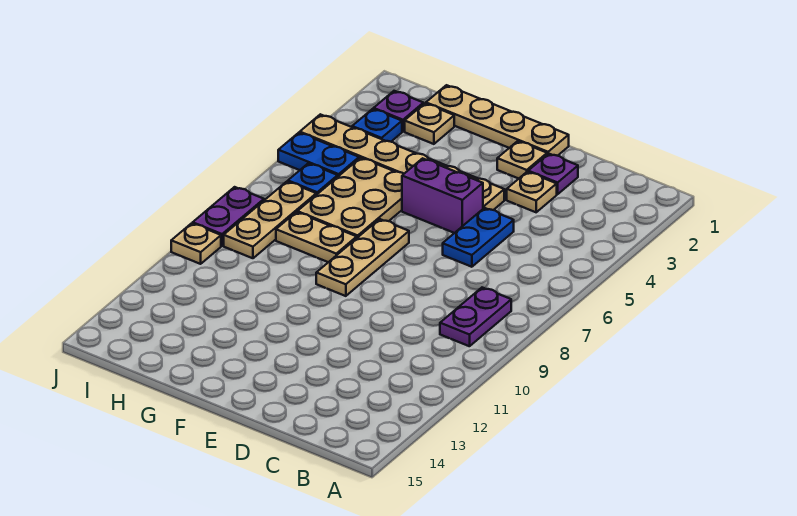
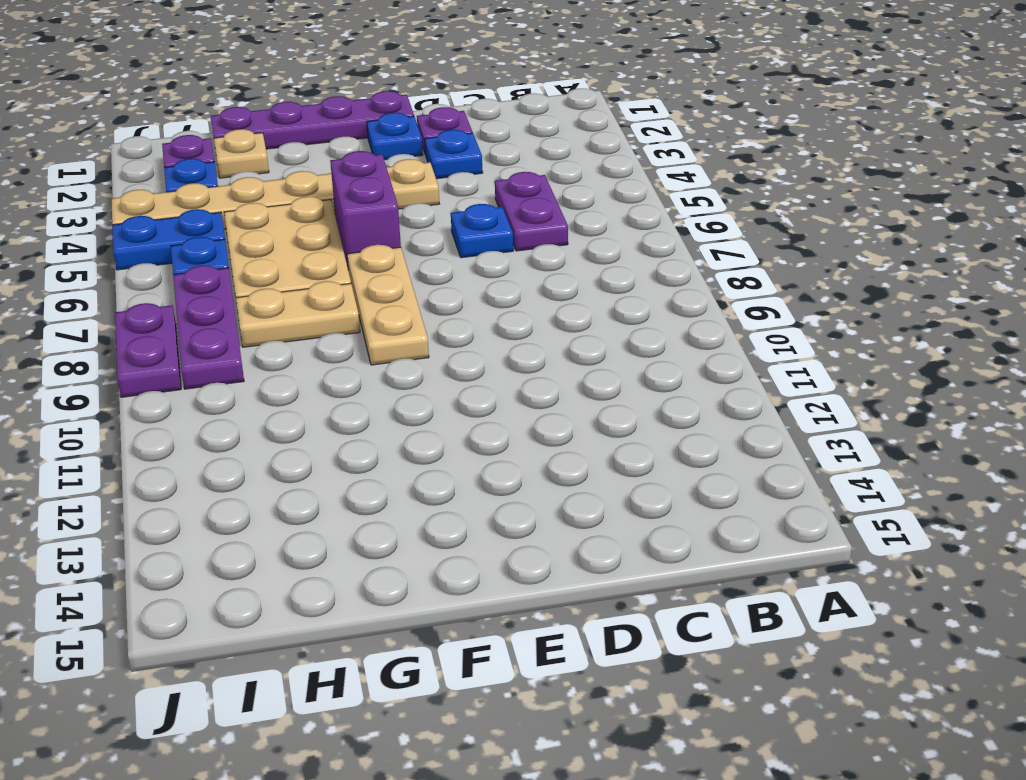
purple 1x2 plate [440,288,511,346] -> purple 1x2 plate moved to [495,172,568,251]
tan 1x1 plate [507,172,557,212] -> blue 1x1 plate [425,130,483,179]
blue 1x2 plate [443,208,514,267] -> blue 1x1 plate [451,204,513,258]
tan 1x4 plate [426,85,569,156] -> purple 1x4 plate [211,91,414,149]
tan 1x1 plate [497,141,547,179] -> blue 1x1 plate [367,113,423,160]
purple 1x2 brick [402,158,483,233] -> purple 1x2 brick turned to [330,151,401,267]
tan 1x3 plate [224,182,316,258] -> purple 1x3 plate [173,266,244,389]
tan 1x1 plate [171,223,221,264] -> none

